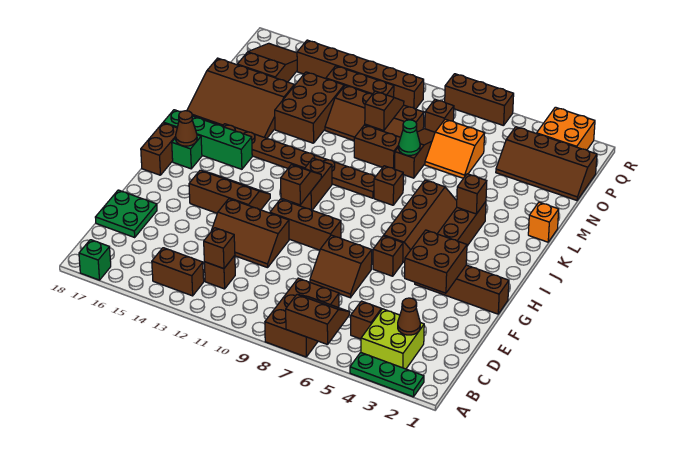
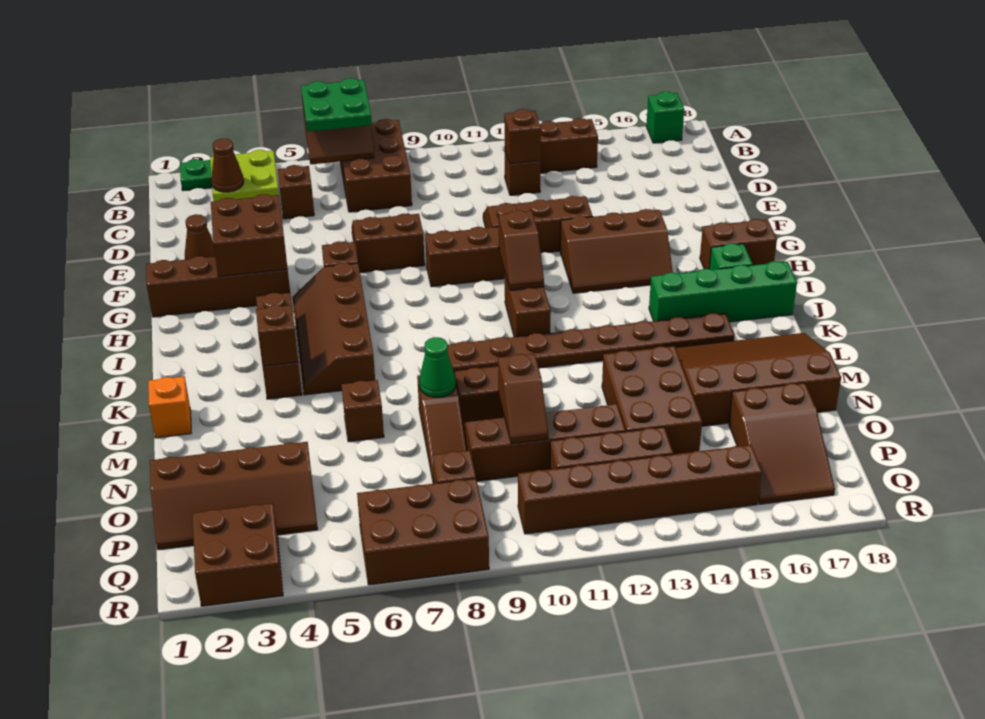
green 2x2 plate [95,190,157,237] -> green 2x2 plate moved to [301,78,372,132]
brown 1x2 brick [141,123,177,175] -> brown 1x2 brick turned to [700,219,777,269]
brown 1x1 cone [176,111,197,146] -> brown 1x1 cone moved to [185,214,215,260]
brown 1x1 brick [374,166,403,205] -> brown 1x1 brick moved to [342,380,384,442]
orange 2x2 slope [425,119,485,178] -> none
brown 2x4 slope [496,127,597,200] -> brown 2x4 slope turned to [150,442,318,550]
orange 2x2 brick [537,107,595,150] -> brown 2x2 brick [193,503,283,606]
brown 1x3 brick [445,74,514,126] -> brown 2x3 brick [357,479,489,585]

